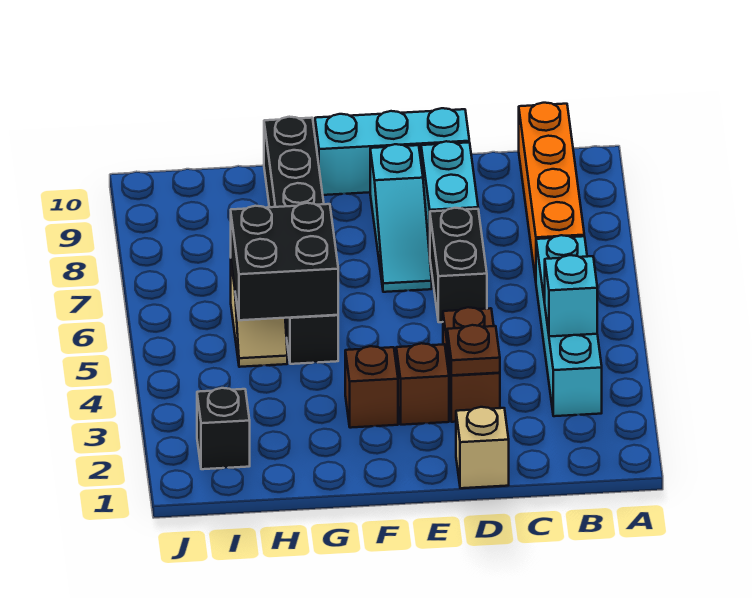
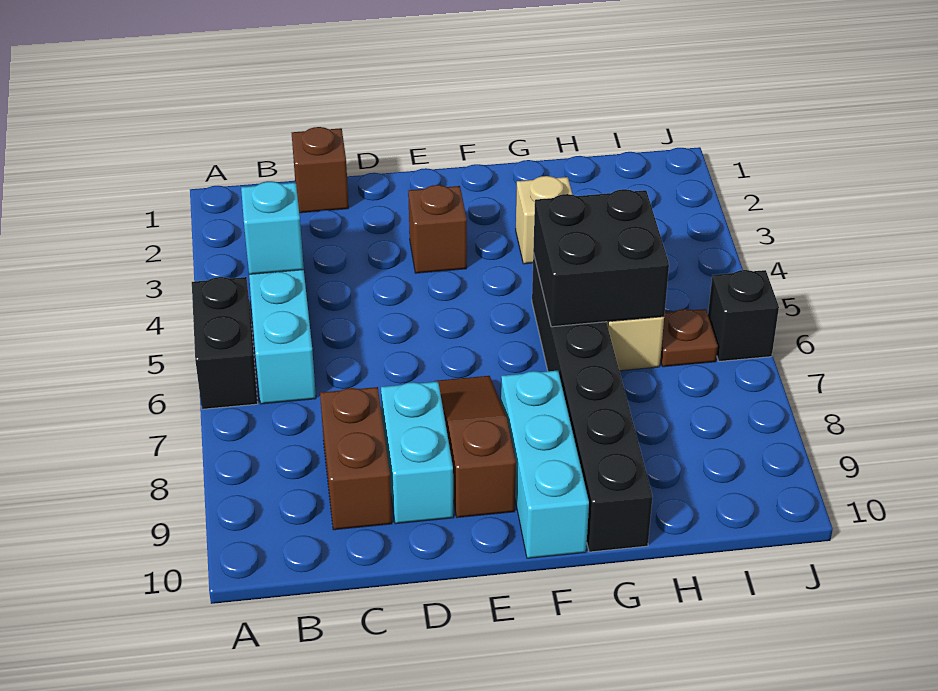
orange 1x4 brick [519,103,584,280] -> none
tan 1x1 brick [456,407,509,488] -> tan 1x1 brick moved to [516,176,572,264]
brown 1x2 brick [443,307,500,422] -> brown 1x2 brick moved to [320,387,392,530]
brown 1x1 plate [447,325,500,375] -> brown 1x1 plate moved to [660,309,718,367]
black 1x2 brick [430,208,487,322] -> black 1x2 brick moved to [192,277,258,409]
cyan 1x3 brick [315,108,469,195] -> cyan 1x3 brick turned to [501,371,589,558]
cyan 1x3 slope [370,144,432,292] -> brown 1x3 slope [435,376,516,517]
brown 1x1 brick [345,346,398,428] -> brown 1x1 brick moved to [292,127,349,213]
black 1x1 brick [197,388,250,469] -> black 1x1 brick moved to [708,270,779,361]

